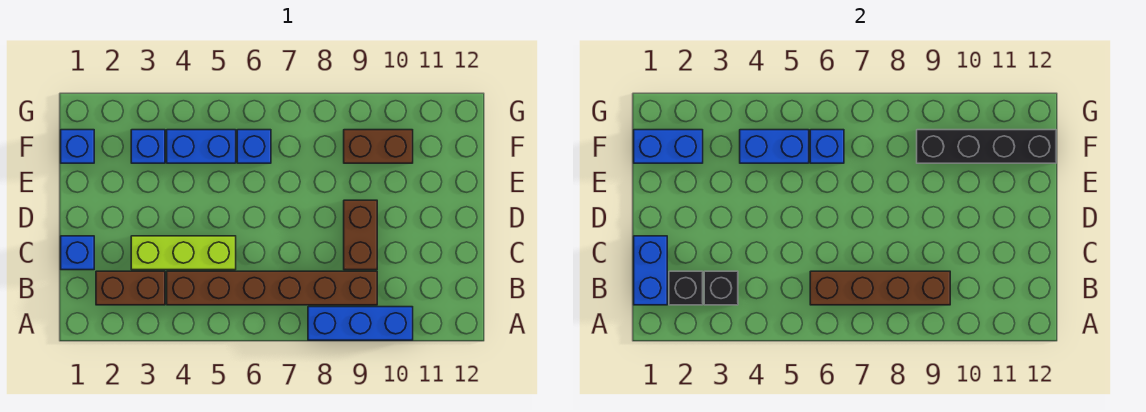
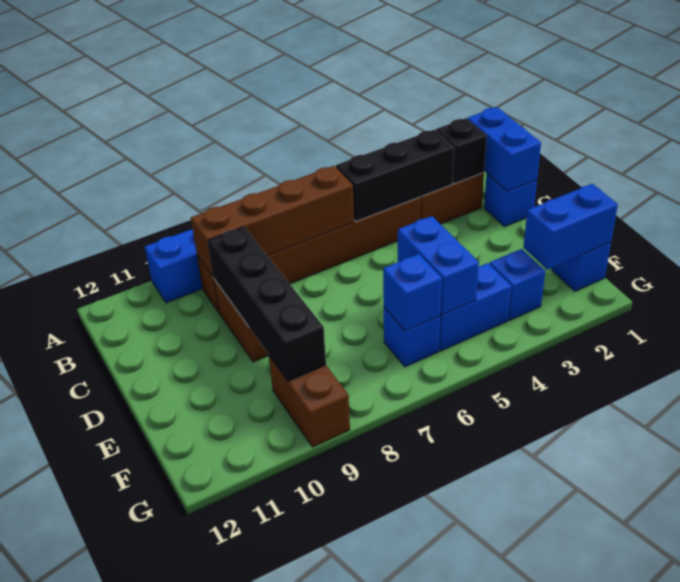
black 1x1 brick [704,271,738,305] -> black 1x3 brick [336,130,454,222]
lime 1x3 brick [131,236,236,270] -> none
blue 1x2 brick [740,130,809,163] -> blue 1x2 brick turned to [398,216,479,315]
brown 1x2 brick [344,130,413,163] -> brown 1x2 brick turned to [269,356,350,447]
black 1x4 brick [917,130,1056,163] -> black 1x4 brick turned to [208,227,326,381]

